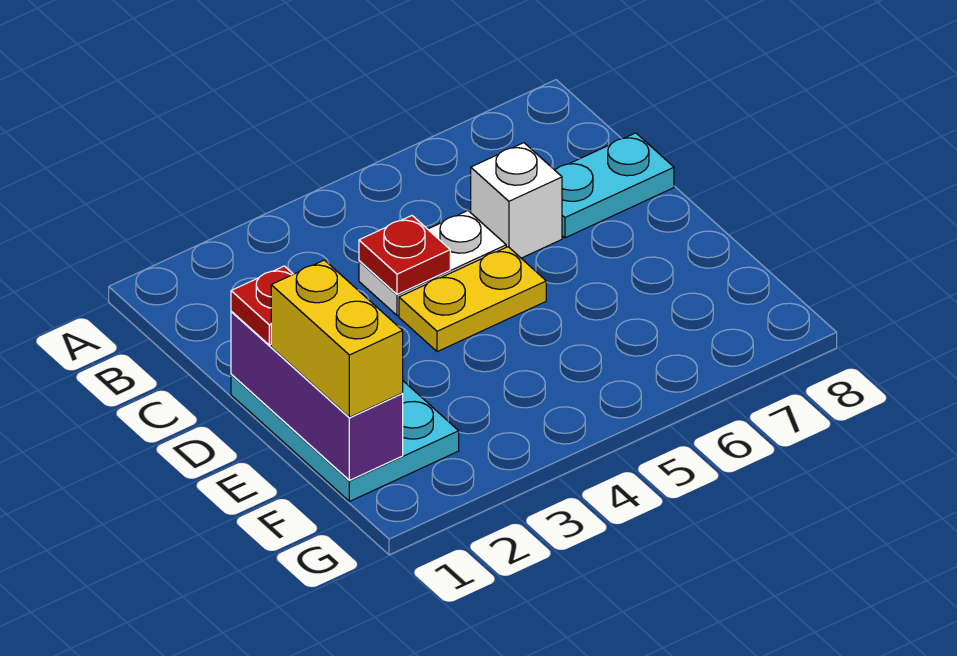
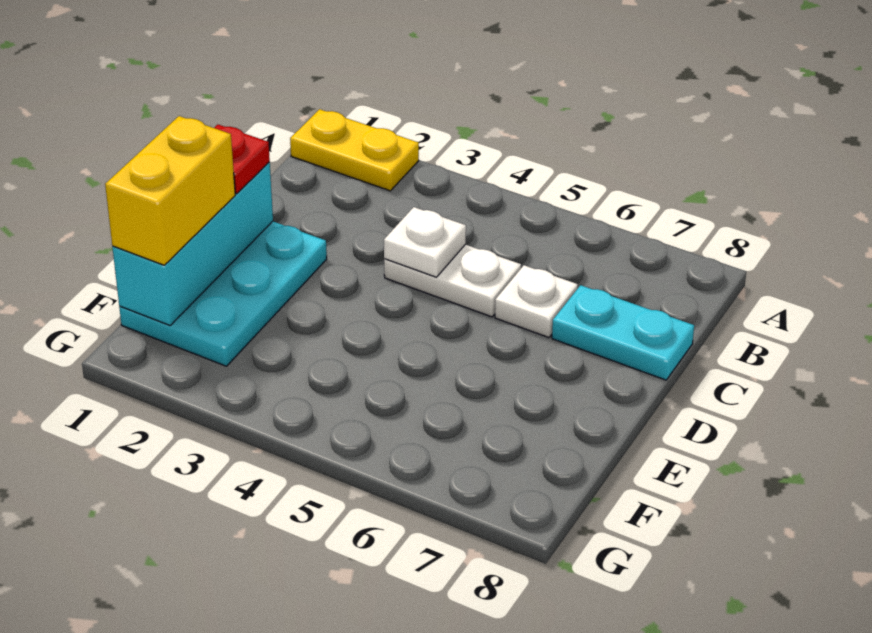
red 1x1 plate [359,216,450,294] -> white 1x1 plate [384,207,466,277]
white 1x1 brick [471,143,562,258] -> white 1x1 plate [495,265,578,338]
purple 1x3 brick [231,311,403,480] -> cyan 1x3 brick [112,162,273,325]
yellow 1x2 plate [399,247,546,352] -> yellow 1x2 plate moved to [290,109,419,191]

